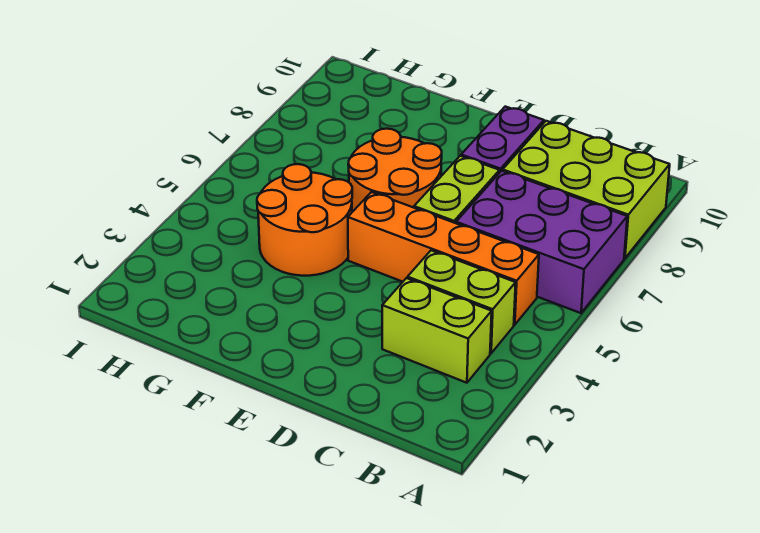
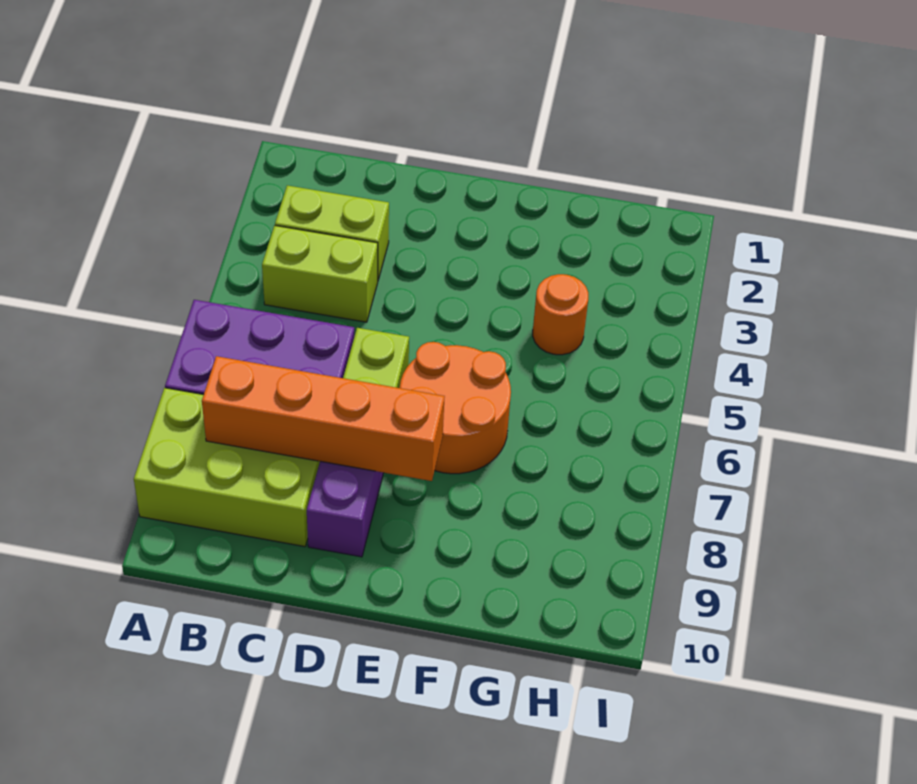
orange 1x4 brick [348,192,539,325] -> orange 1x4 brick moved to [202,356,445,481]
orange 2x2 round brick [257,164,352,276] -> orange 1x1 round brick [533,274,588,355]

